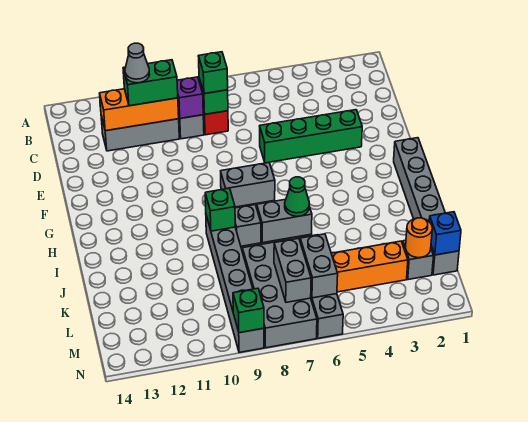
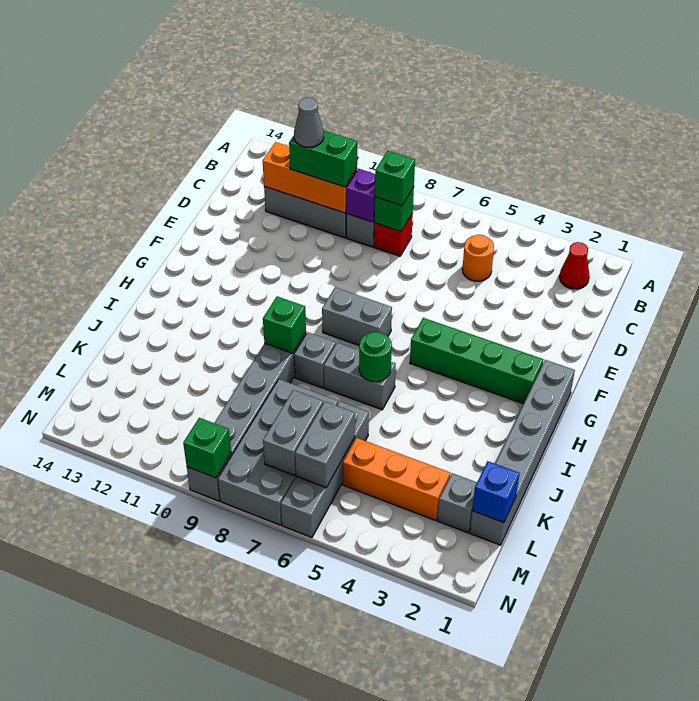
none -> red 1x1 cone [559,242,589,289]
green 1x4 brick [260,110,362,163] -> green 1x4 brick moved to [410,318,543,404]
green 1x1 cone [285,177,309,216] -> green 1x1 round brick [359,332,392,382]
orange 1x1 round brick [406,218,432,258] -> orange 1x1 round brick moved to [462,235,494,281]

